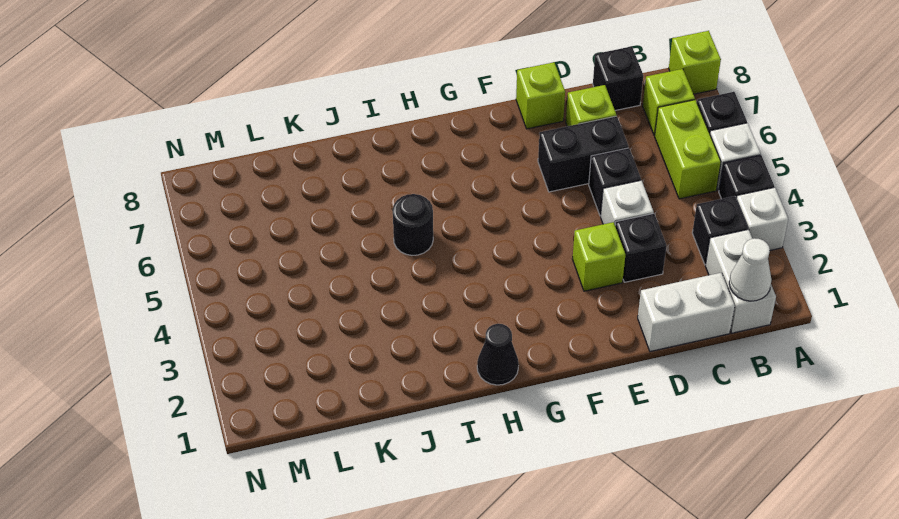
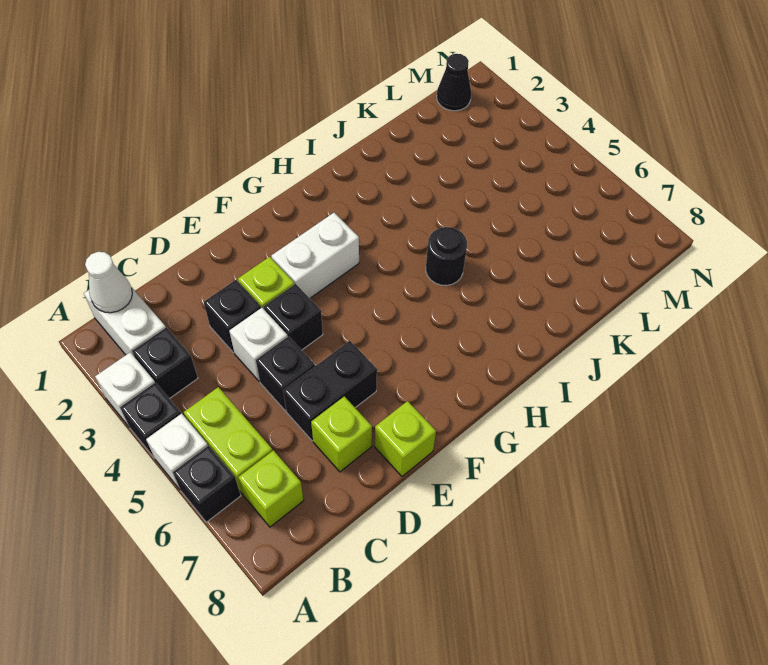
lime 1x1 brick [669,31,721,94] -> none
white 1x2 brick [638,273,735,352] -> white 1x2 brick moved to [271,213,359,298]
black 1x1 brick [593,46,643,111] -> black 1x1 brick moved to [264,284,323,350]
black 1x1 cone [477,324,519,385] -> black 1x1 cone moved to [437,54,471,111]

